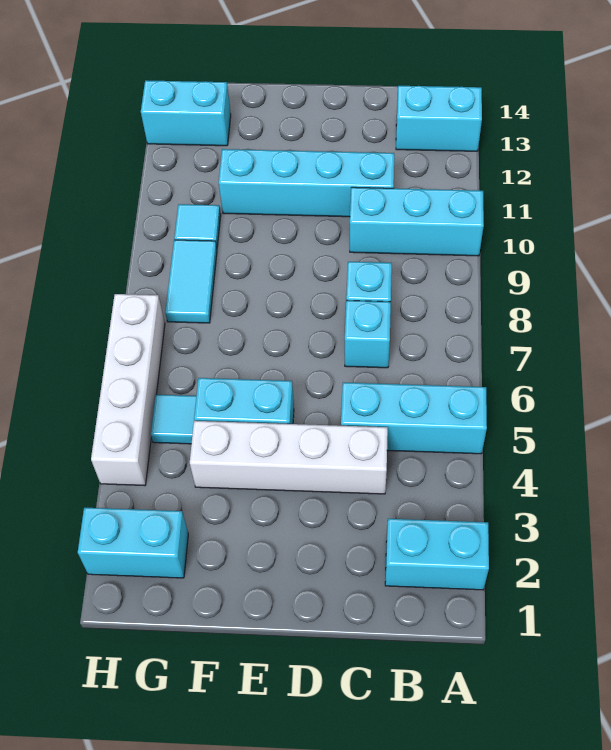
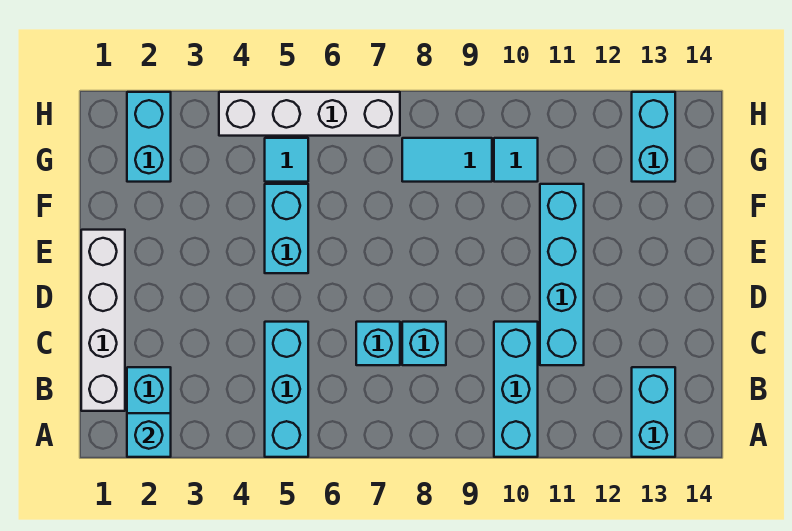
none -> cyan 1x1 brick [127,413,171,457]
white 1x4 brick [190,421,388,494] -> white 1x4 brick moved to [81,230,125,411]

